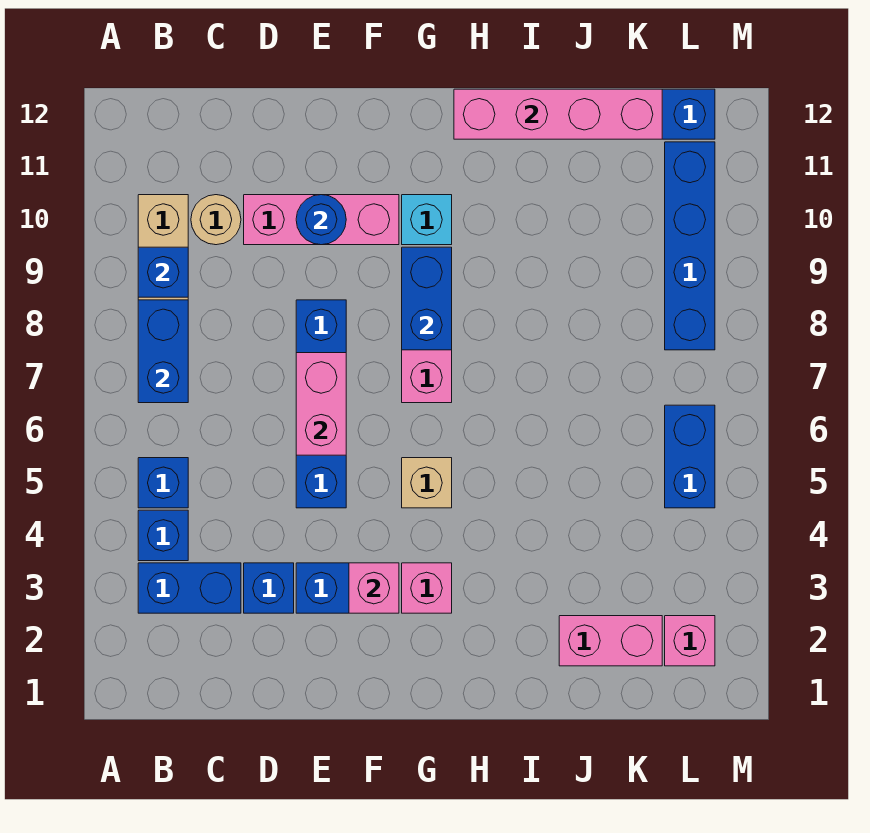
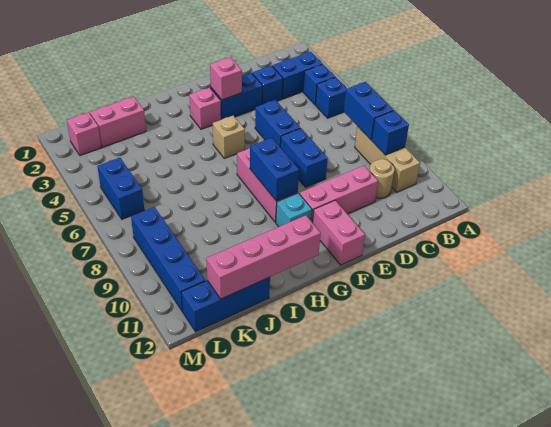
pink 1x2 brick [296,353,346,455] -> pink 1x2 brick moved to [313,201,365,265]
blue 1x1 round brick [296,195,346,245] -> none

